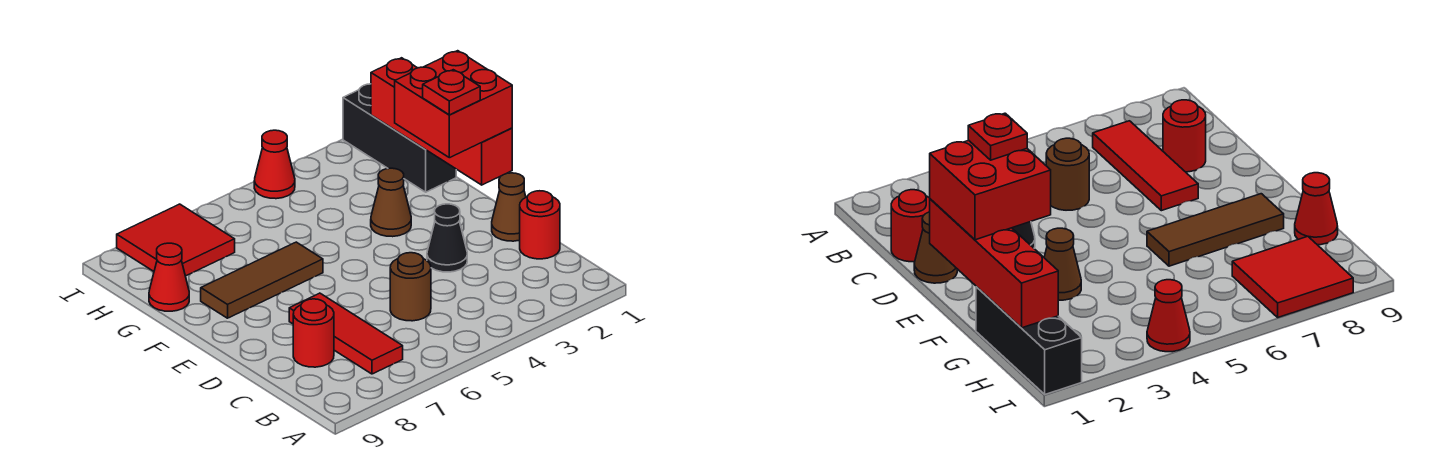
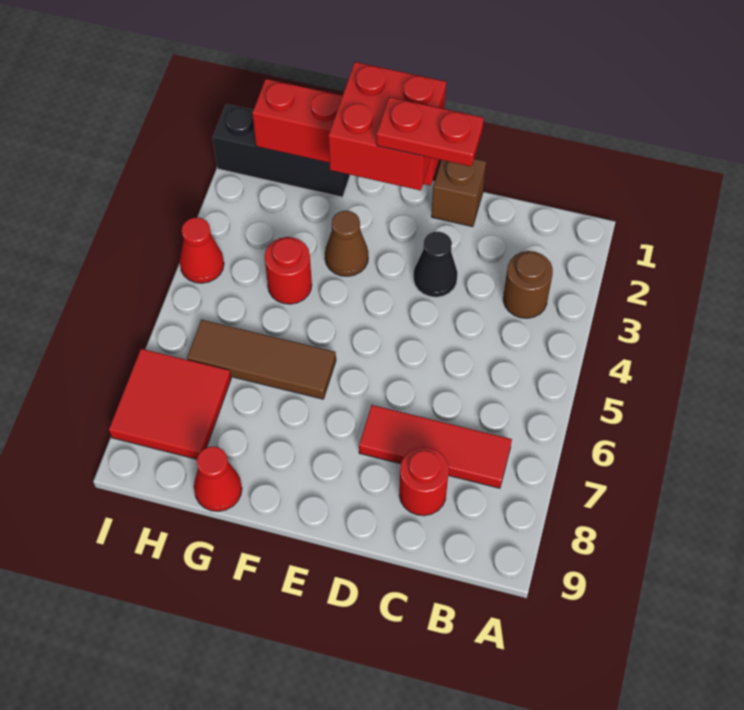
red 1x1 round brick [520,191,560,259] -> red 1x1 round brick moved to [265,237,312,304]
brown 1x1 round brick [390,253,431,321] -> brown 1x1 round brick moved to [503,251,553,318]
brown 1x1 cone [492,173,526,241] -> brown 1x1 brick [431,159,486,227]
red 1x1 plate [423,70,480,115] -> red 1x2 plate [377,97,484,166]
brown 1x3 tile [201,242,323,318] -> brown 1x3 tile turned to [187,320,336,399]

